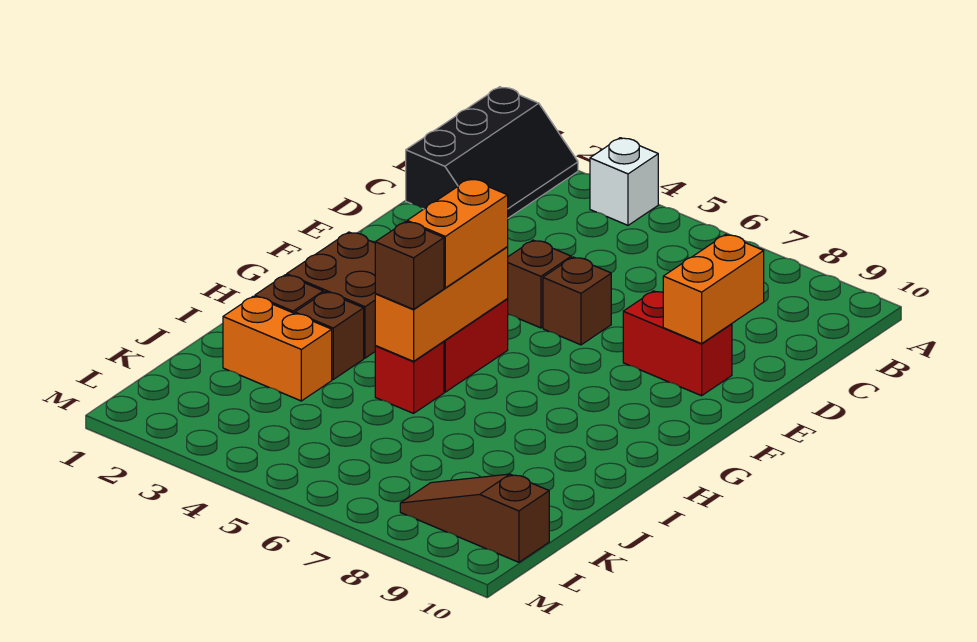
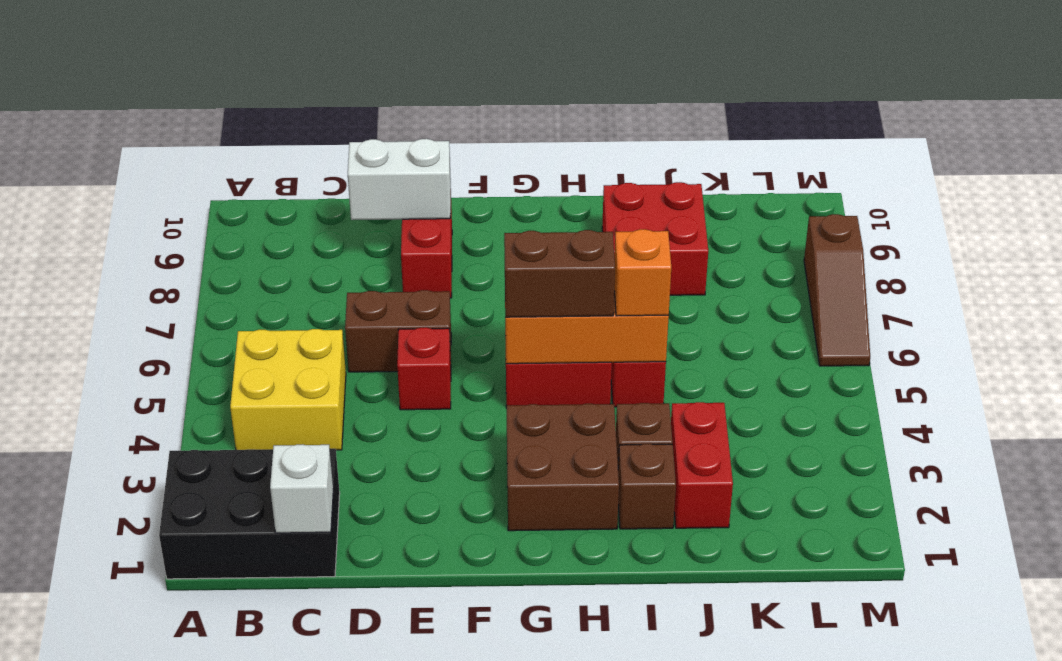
black 2x3 slope [406,87,578,218] -> black 2x3 brick [159,449,340,579]
white 1x1 brick [590,138,658,225] -> white 1x1 brick moved to [270,444,333,533]
none -> yellow 2x2 brick [230,329,346,450]
orange 1x2 brick [663,234,764,344] -> white 1x2 brick [348,139,451,220]
brown 1x1 brick [507,240,571,328] -> red 1x1 brick [397,327,451,410]
brown 1x1 brick [543,257,611,345] -> brown 1x2 brick [345,290,451,372]
orange 1x2 brick [407,179,508,288] -> brown 1x2 brick [504,230,615,317]
brown 1x1 brick [375,222,444,309] -> orange 1x1 brick [614,229,671,316]
none -> red 2x2 brick [602,182,708,295]
orange 1x2 brick [223,296,332,401] -> red 1x2 brick [671,402,733,528]
brown 1x3 slope [400,474,549,562] -> brown 1x3 slope moved to [804,214,870,366]

